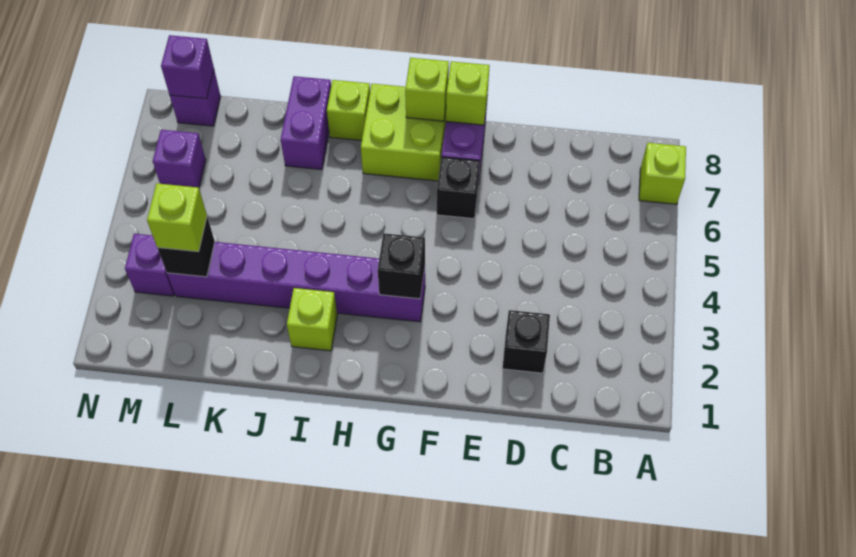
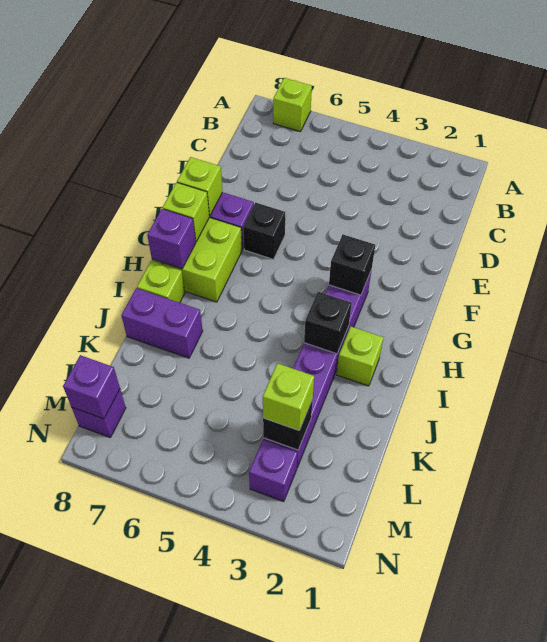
black 1x1 brick [502,310,550,373] -> black 1x1 brick moved to [304,292,352,354]
purple 1x1 brick [153,130,206,188] -> purple 1x1 brick moved to [147,209,196,269]

